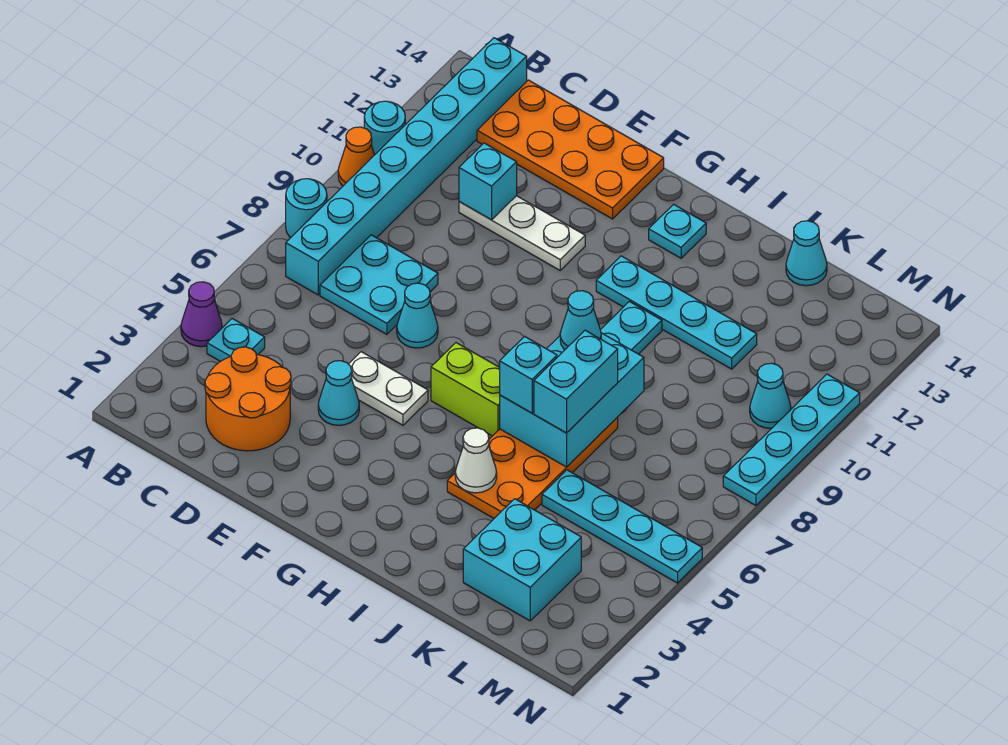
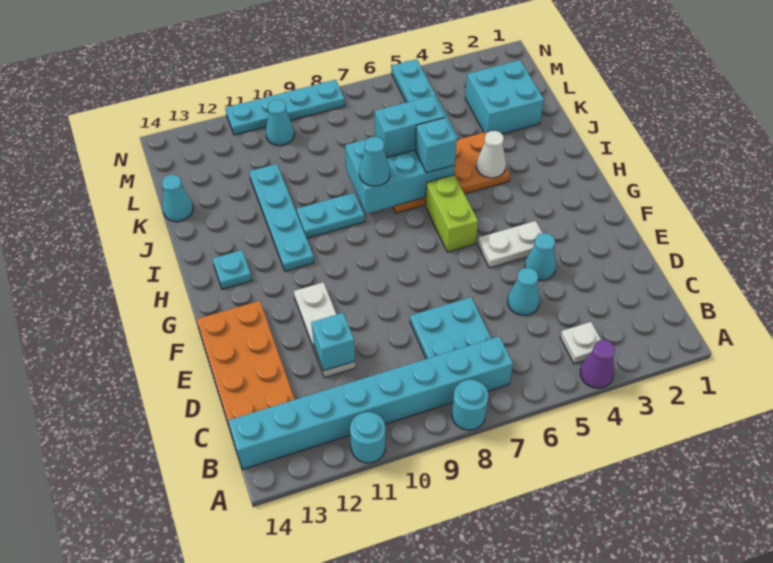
orange 1x1 cone [338,127,375,186] -> none
cyan 1x1 plate [207,319,265,362] -> white 1x1 plate [560,322,601,364]
orange 2x2 round brick [205,347,291,451] -> none
white 1x2 plate [349,352,428,425] -> white 1x2 plate turned to [478,221,542,268]
cyan 1x1 cone [397,283,438,348] -> cyan 1x1 cone moved to [508,268,540,316]

